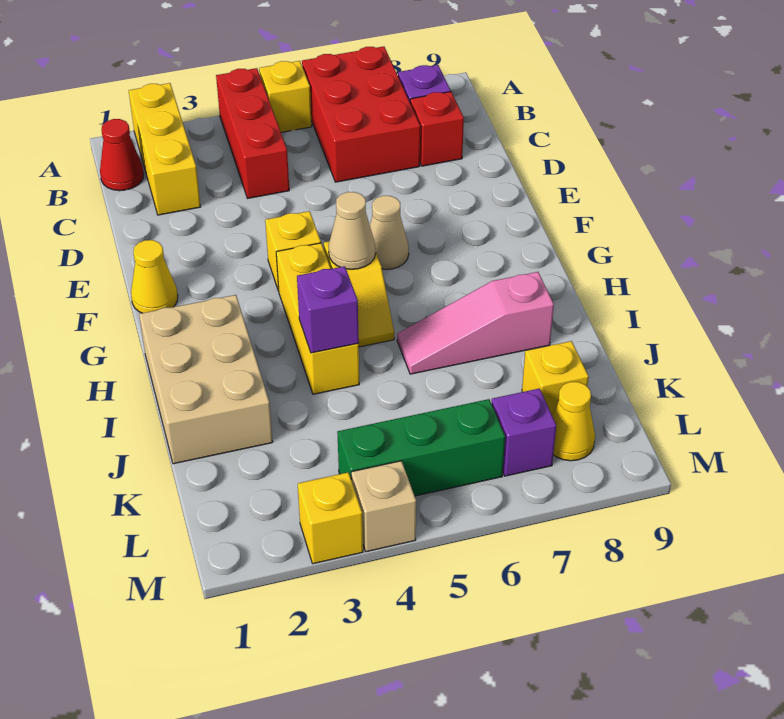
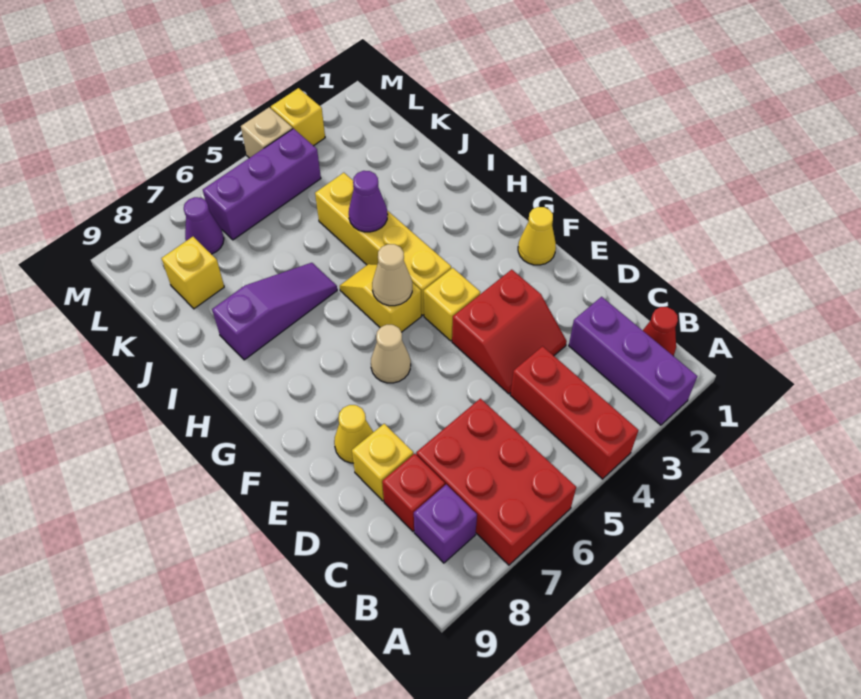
yellow 1x3 brick [129,83,201,215] -> purple 1x3 brick [569,297,697,425]
yellow 1x1 brick [259,61,312,132] -> yellow 1x1 brick moved to [352,424,413,501]
none -> red 2x2 slope [452,270,567,394]
yellow 1x3 brick [276,243,359,394] -> yellow 1x4 brick [315,173,451,315]
tan 2x3 brick [139,295,273,464] -> none
purple 1x1 brick [297,266,359,353] -> purple 1x1 cone [349,171,388,232]
pink 1x3 slope [397,272,554,374] -> purple 1x3 slope [212,263,337,360]
green 1x3 brick [337,399,505,496] -> purple 1x3 brick [203,129,321,240]
purple 1x1 brick [491,388,556,476] -> purple 1x1 cone [184,197,224,254]
yellow 1x1 cone [552,382,595,461] -> yellow 1x1 cone moved to [334,405,373,463]

